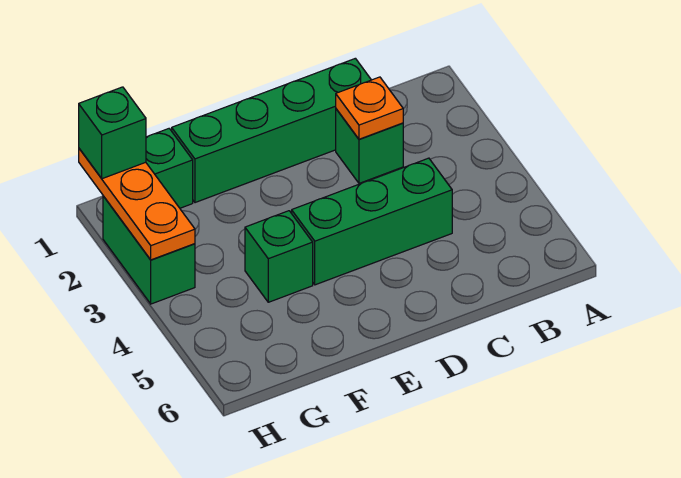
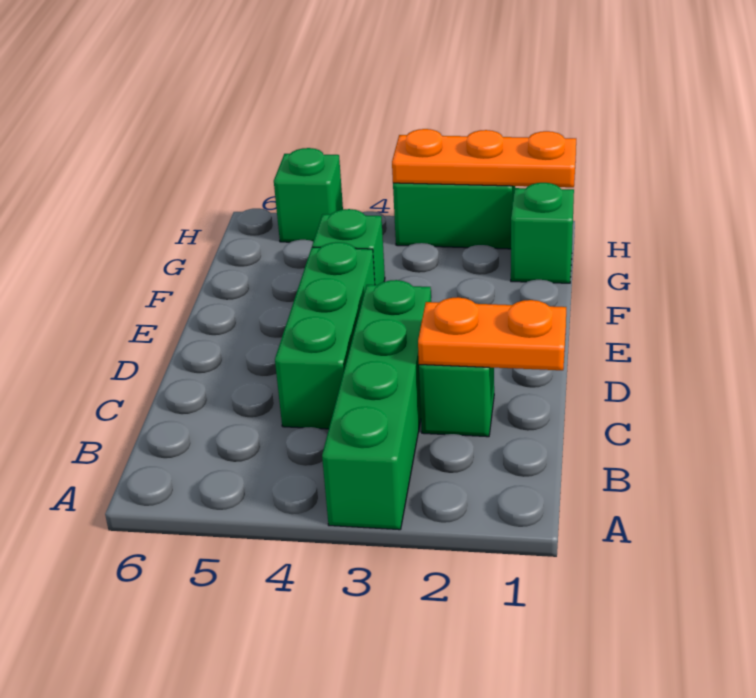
green 1x4 brick [172,58,371,203] -> green 1x4 brick moved to [322,280,431,530]
orange 1x1 plate [336,77,403,139] -> orange 1x2 plate [418,297,566,370]
green 1x1 brick [79,87,146,179] -> green 1x1 brick moved to [274,148,343,242]

